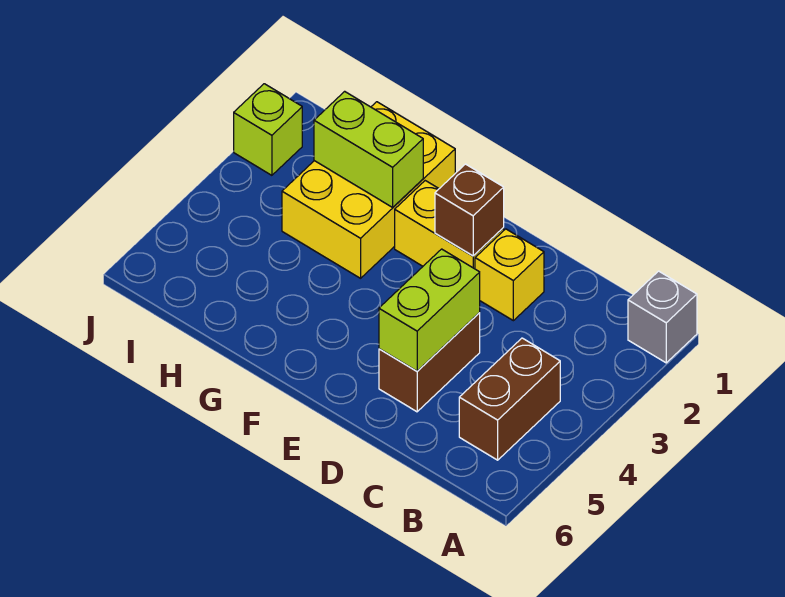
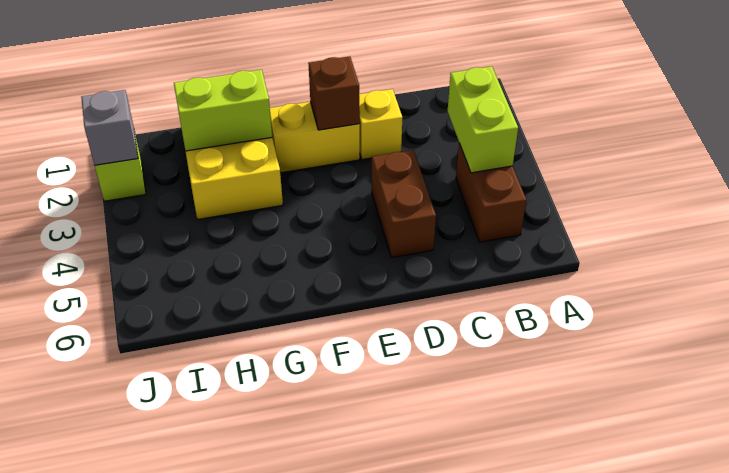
grey 1x1 brick [628,271,697,363] -> grey 1x1 brick moved to [81,90,138,165]
lime 1x2 brick [379,249,480,371] -> lime 1x2 brick moved to [448,66,518,173]

